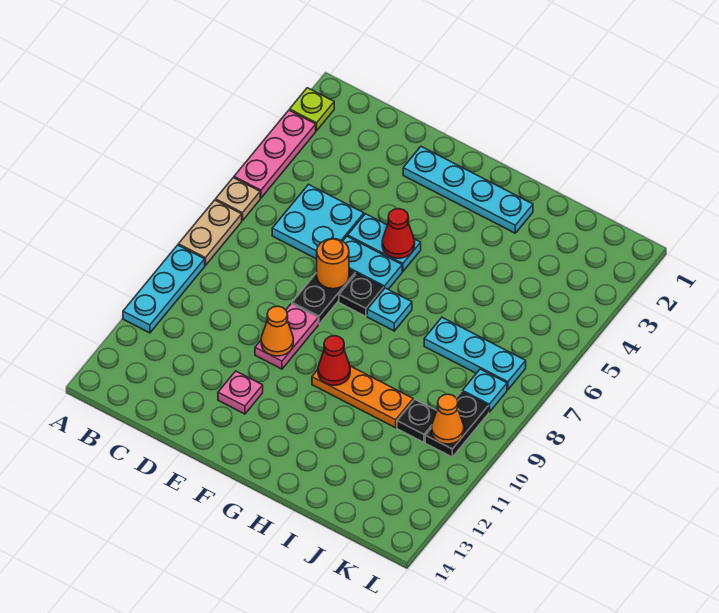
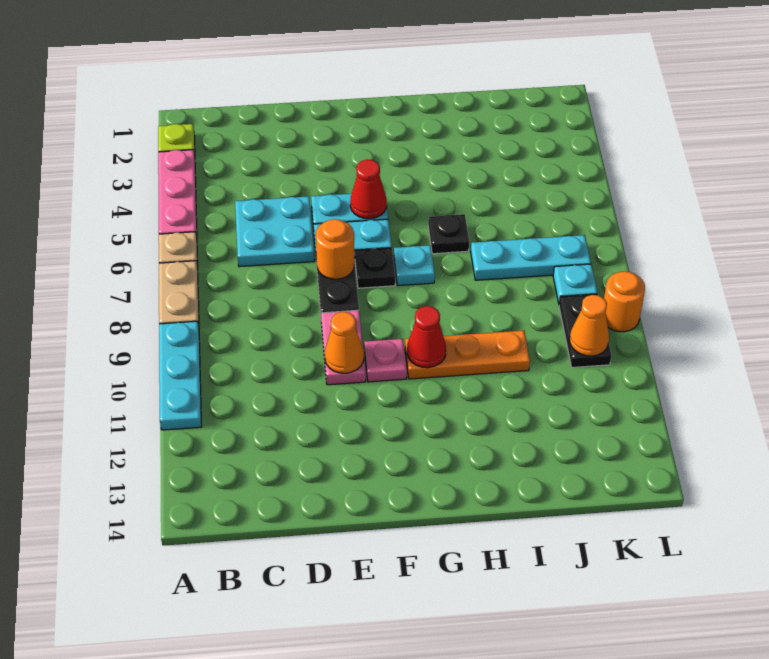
cyan 1x4 plate [403,147,533,233] -> none
pink 1x1 plate [218,371,263,414] -> pink 1x1 plate moved to [364,339,407,382]
black 1x1 plate [397,400,437,442] -> black 1x1 plate moved to [428,214,469,254]
none -> orange 1x1 round brick [604,271,645,332]

